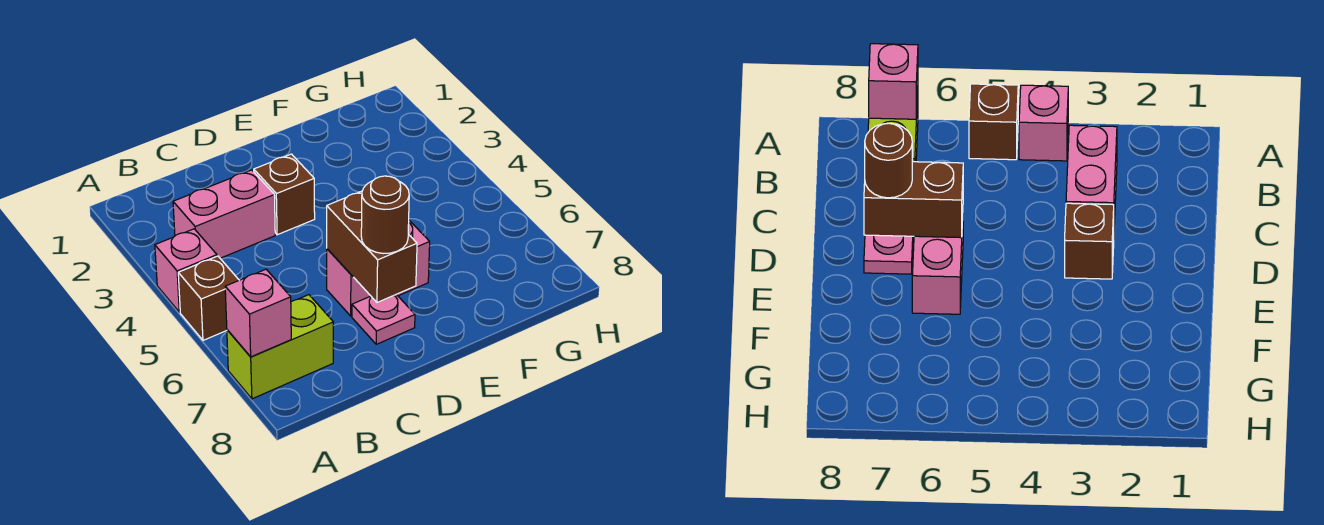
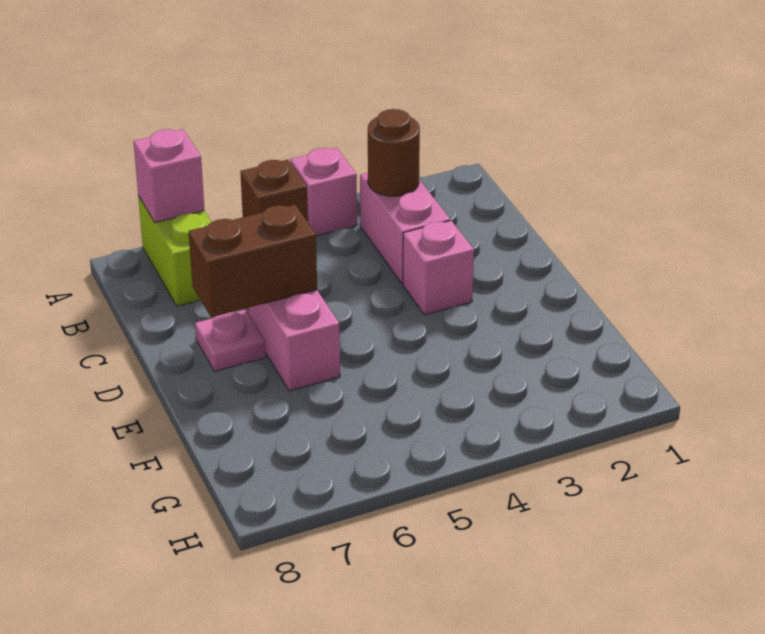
brown 1x1 brick [254,154,315,235] -> pink 1x1 brick [403,221,474,315]
brown 1x1 round brick [361,176,409,253] -> brown 1x1 round brick moved to [368,109,420,196]

